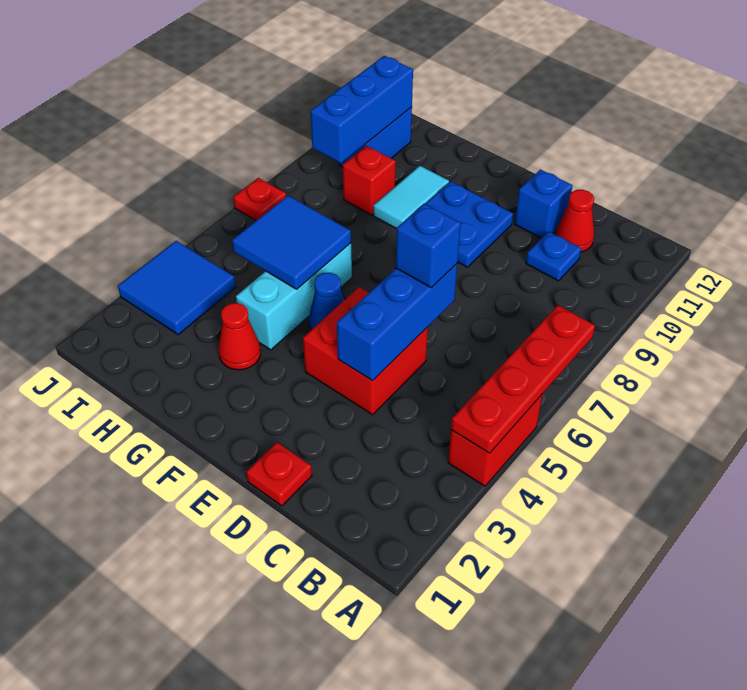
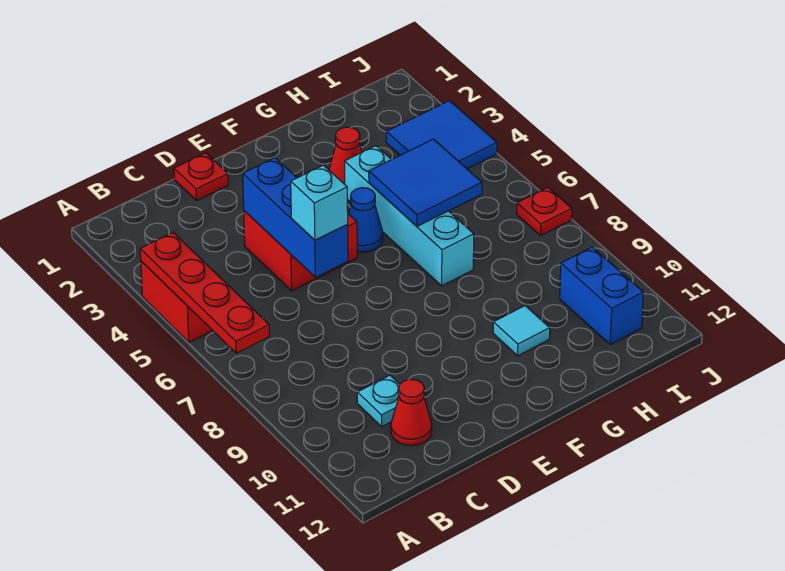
blue 1x1 plate [526,231,581,281] -> cyan 1x1 plate [357,375,400,427]
blue 1x1 brick [396,204,461,288] -> cyan 1x1 brick [291,165,348,240]
blue 1x1 brick [515,169,572,238] -> none
blue 2x2 plate [426,182,513,267] -> none
cyan 1x3 brick [236,243,352,350] -> cyan 1x4 brick [345,146,474,286]
cyan 1x2 tile [374,166,449,229] -> cyan 1x1 tile [493,306,550,356]
red 1x1 brick [343,146,396,215] -> none
blue 1x3 brick [311,56,413,163] -> none

